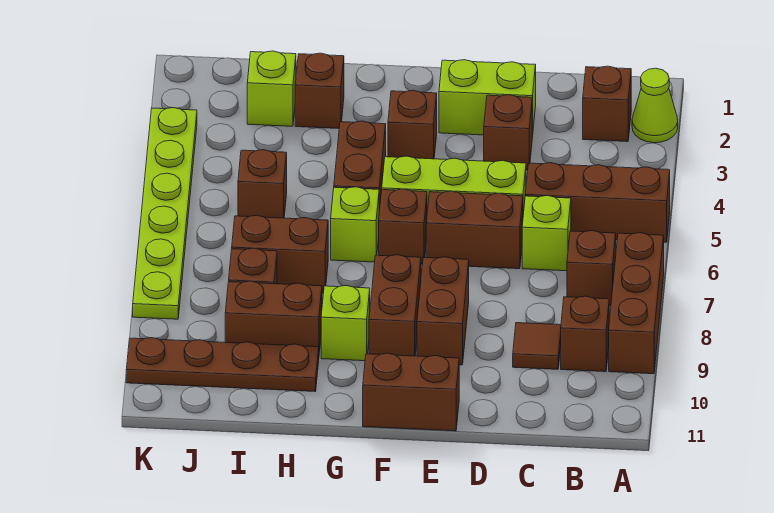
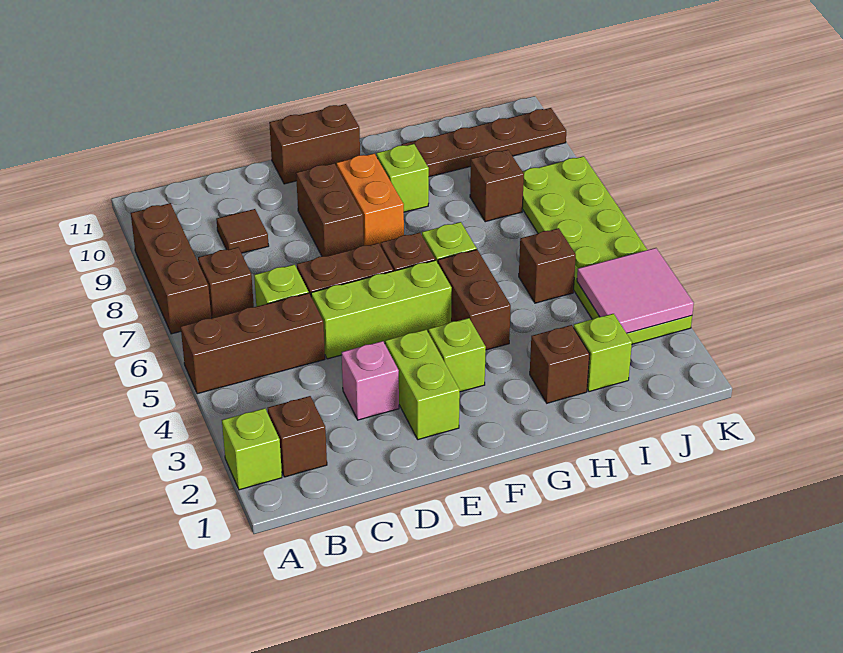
lime 1x1 cone [632,68,678,143] -> lime 1x1 brick [222,408,282,490]
brown 1x1 brick [561,296,609,372] -> none
lime 1x2 brick [439,60,536,137] -> lime 1x2 brick turned to [385,330,460,440]
brown 1x1 brick [484,95,532,170] -> pink 1x1 brick [342,341,399,420]
brown 1x1 brick [388,90,437,159] -> lime 1x1 brick [428,318,486,392]
brown 1x2 brick [369,255,421,356] -> orange 1x2 brick [337,154,404,246]
brown 1x2 brick [232,215,328,293] -> none
brown 1x2 brick [225,281,322,353] -> none
none -> pink 2x2 tile [577,248,694,333]
lime 1x6 plate [133,108,197,319] -> lime 2x6 plate [522,156,692,344]

